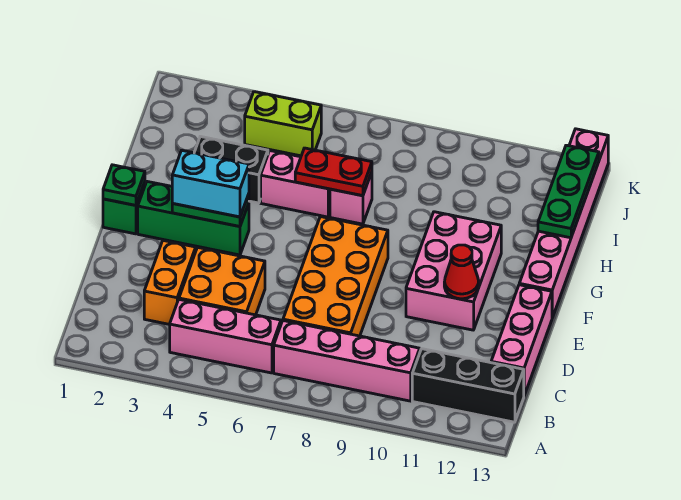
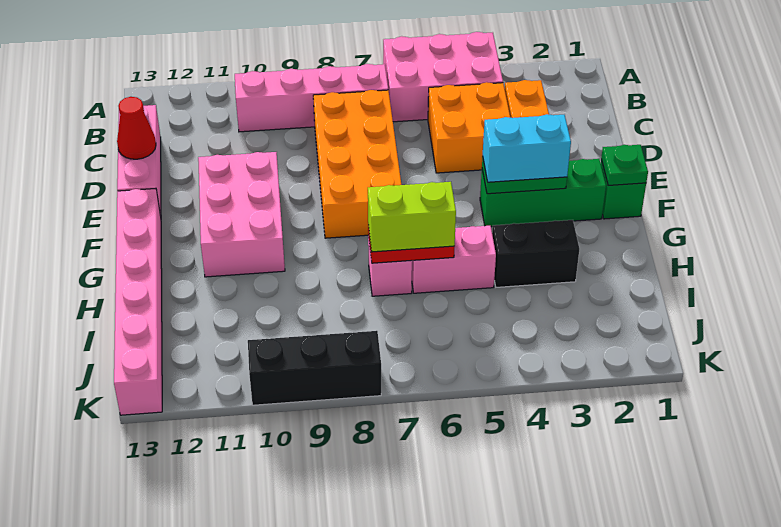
pink 1x3 brick [170,300,281,373] -> pink 2x3 brick [383,32,503,122]
black 1x3 brick [412,349,524,422] -> black 1x3 brick moved to [248,331,381,405]
red 1x1 cone [444,245,479,299] -> red 1x1 cone moved to [117,97,156,159]
green 1x3 plate [538,145,599,238] -> none
lime 1x2 brick [245,92,321,156] -> lime 1x2 brick moved to [368,182,456,252]

